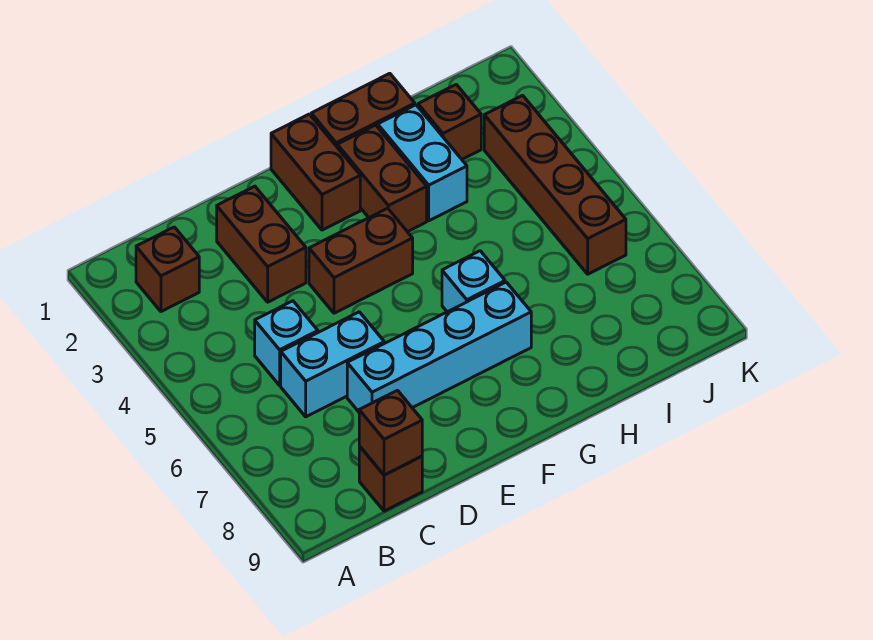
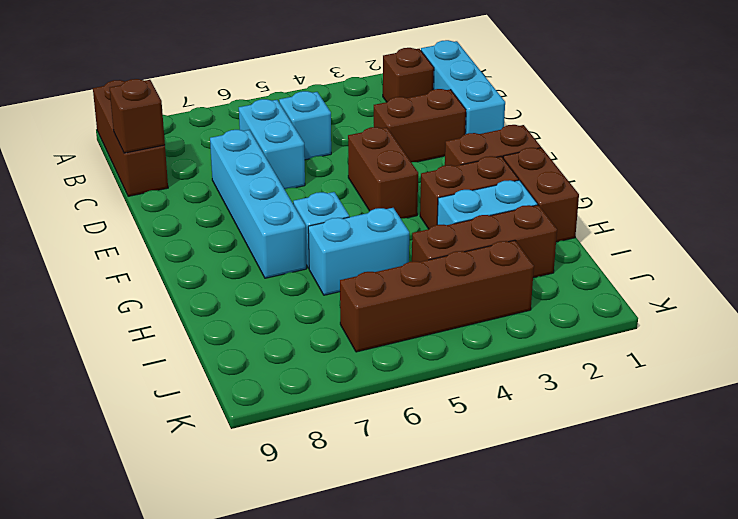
none -> cyan 1x3 brick [421,40,505,134]
brown 1x1 brick [359,446,422,511] -> brown 1x3 brick [93,80,168,196]
none -> cyan 1x2 brick [308,208,409,295]
brown 1x1 brick [418,85,481,159] -> brown 1x3 brick [412,205,557,278]

